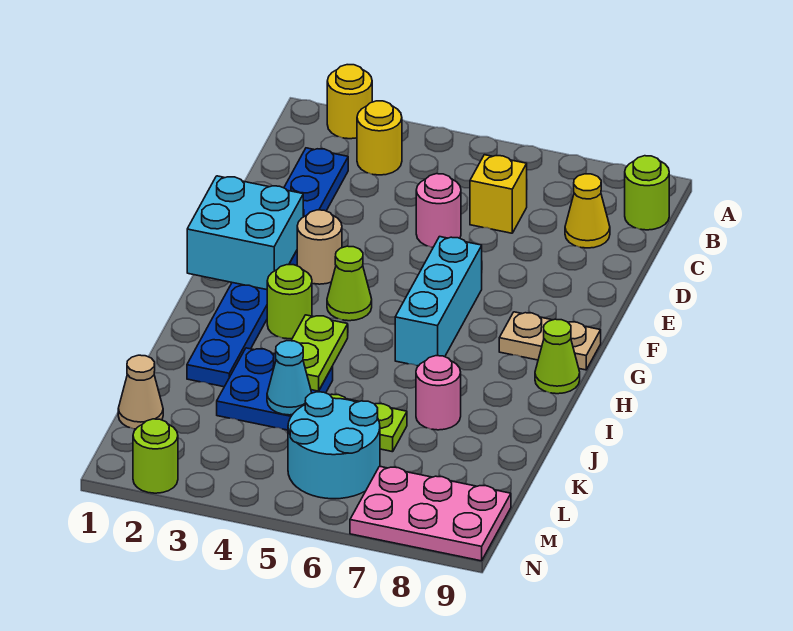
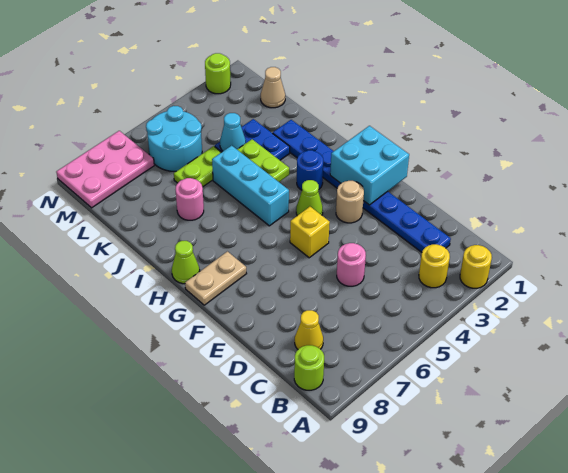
yellow 1x1 brick [470,155,527,233] -> yellow 1x1 brick moved to [290,207,330,258]
cyan 1x3 brick [395,237,482,366] -> cyan 1x3 brick moved to [212,146,289,226]
lime 1x1 round brick [267,265,312,339] -> blue 1x1 round brick [297,150,323,190]

